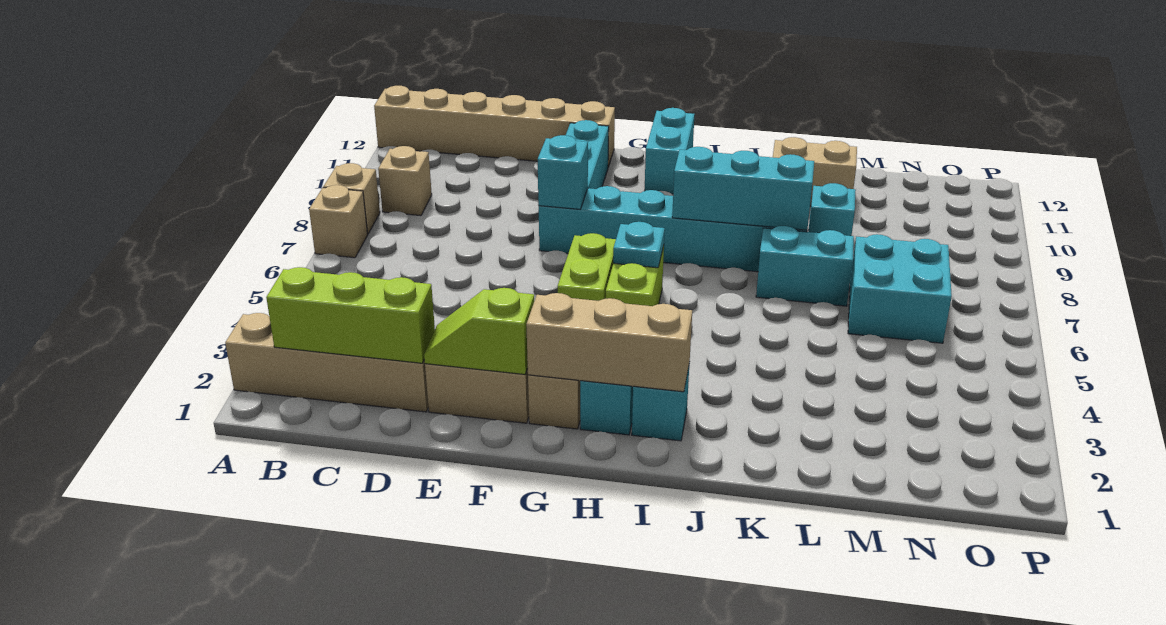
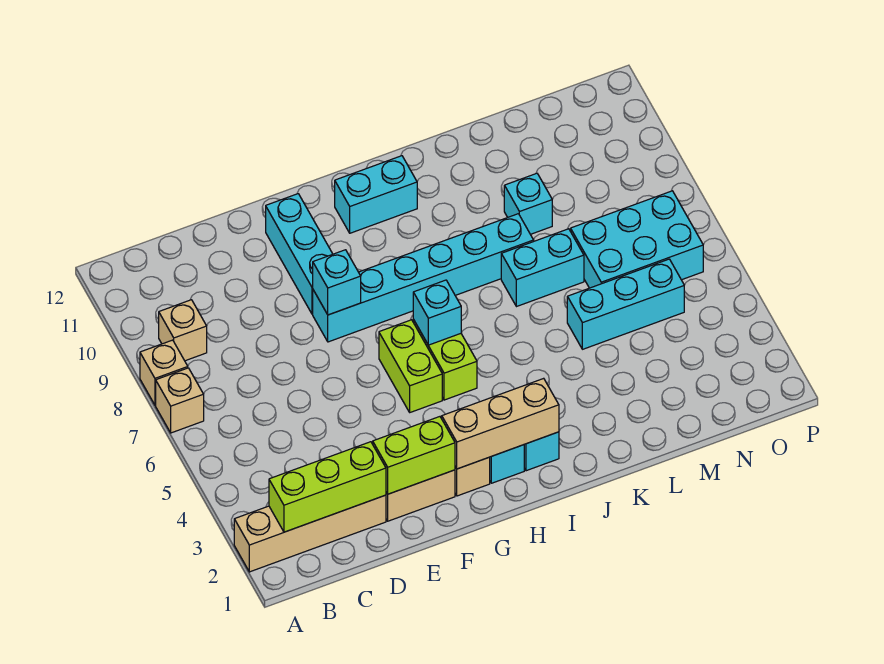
tan 1x6 brick [374,86,615,167] -> none
lime 1x2 slope [424,288,534,374] -> lime 1x2 brick [373,417,455,494]
cyan 1x1 plate [613,222,665,268] -> cyan 1x1 brick [413,280,461,345]
cyan 1x2 brick [645,108,695,194] -> cyan 1x2 brick turned to [335,156,417,233]
cyan 1x3 brick [672,147,814,230] -> cyan 1x3 brick moved to [567,259,684,349]
tan 1x2 brick [773,137,857,206] -> none
cyan 2x2 brick [848,234,952,343] -> cyan 2x3 brick [571,191,703,288]

